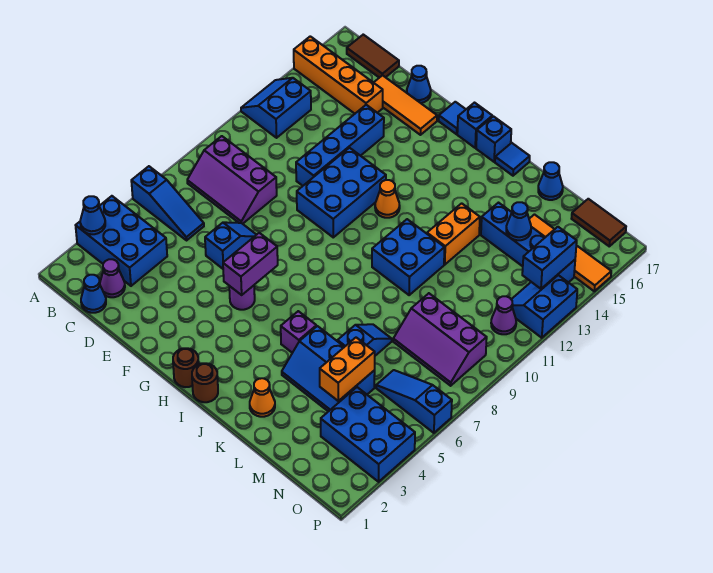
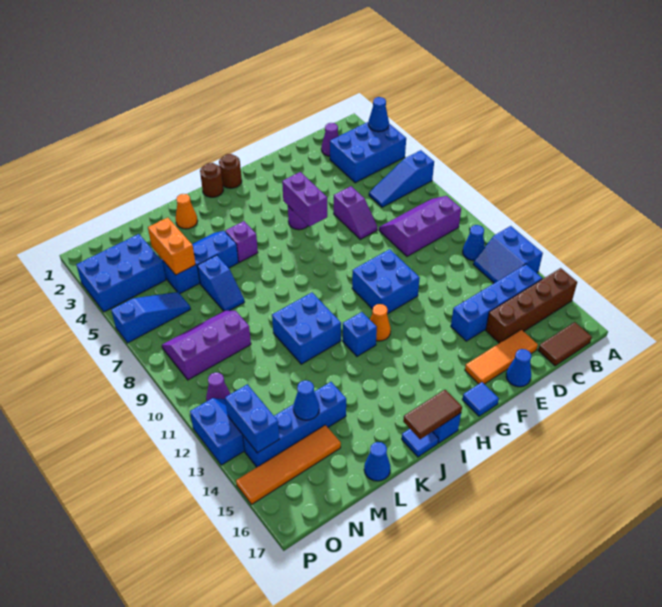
blue 2x2 slope [241,78,311,138] -> blue 2x2 slope turned to [473,226,543,283]
orange 1x4 brick [294,36,383,114] -> brown 1x4 brick [486,268,577,343]
blue 1x1 cone [81,275,106,313] -> blue 1x1 cone moved to [463,225,485,261]
blue 1x2 slope [205,222,256,269] -> purple 1x2 slope [334,186,378,239]
blue 1x4 brick [296,105,384,186] -> blue 1x4 brick turned to [451,264,542,341]
blue 2x3 brick [297,148,386,237] -> blue 2x2 brick [352,249,420,314]
blue 1x1 brick [457,103,492,148] -> blue 1x1 brick moved to [343,312,377,356]
orange 1x2 brick [427,203,480,265] -> none
brown 1x2 tile [571,199,626,246] -> brown 1x2 tile moved to [403,390,462,439]

